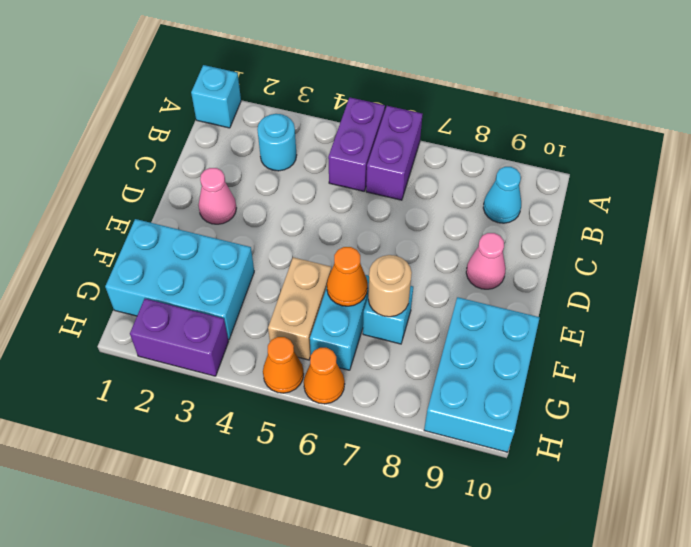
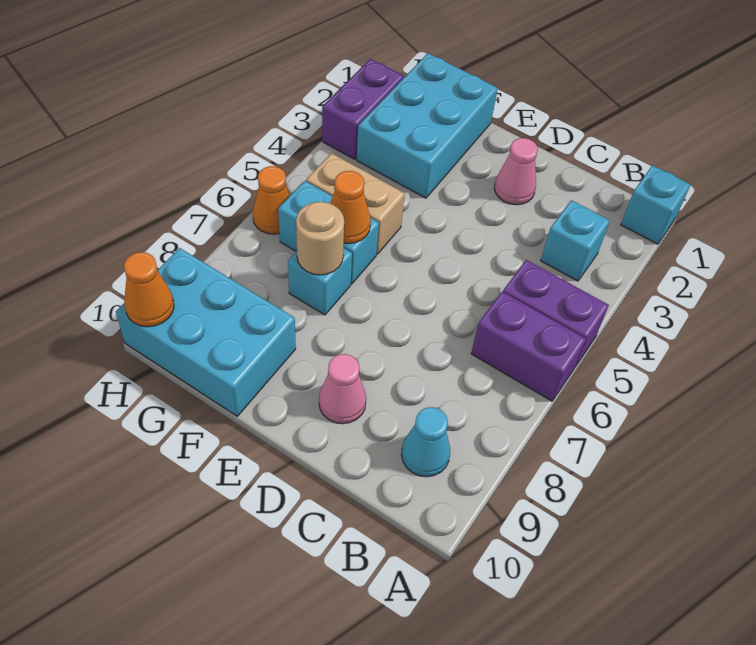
cyan 1x1 round brick [257,114,297,171] -> cyan 1x1 brick [541,200,610,281]
orange 1x1 cone [263,337,304,393] -> orange 1x1 cone moved to [124,252,174,327]

